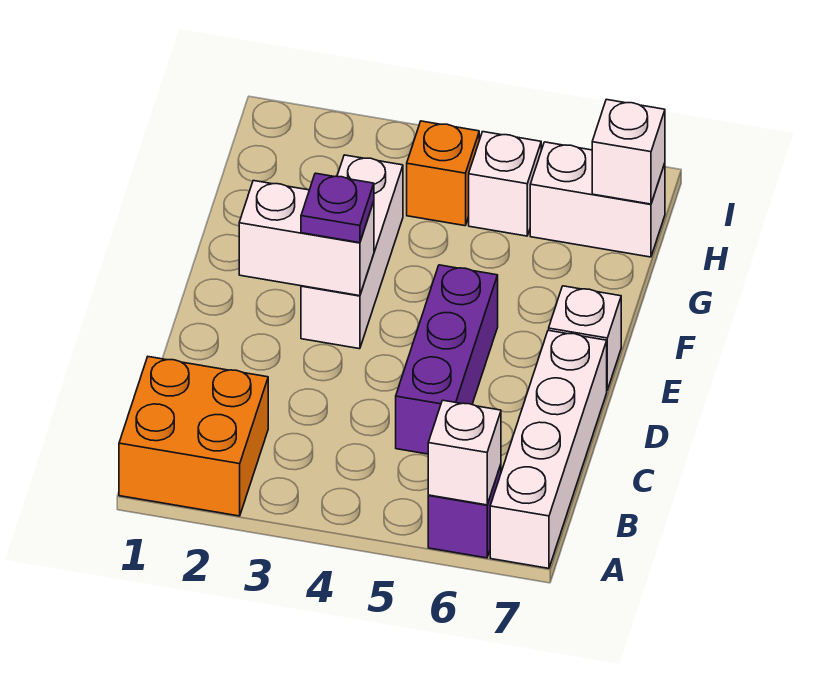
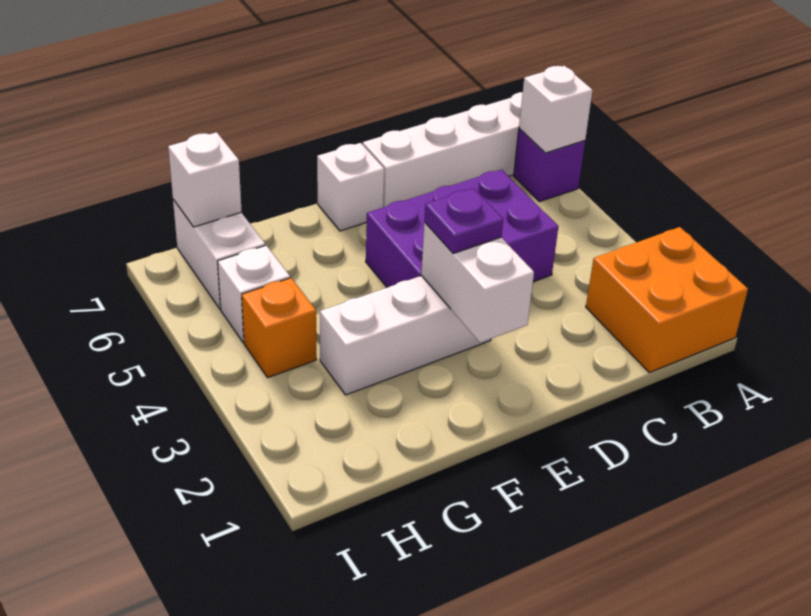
purple 1x3 brick [396,265,498,454] -> purple 2x3 brick [366,170,558,287]

